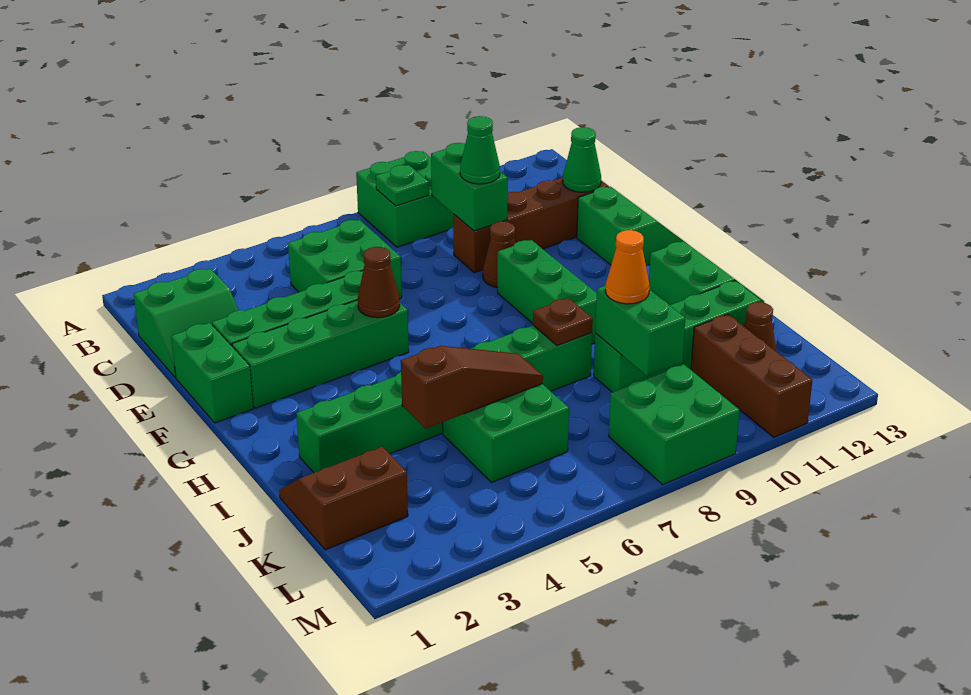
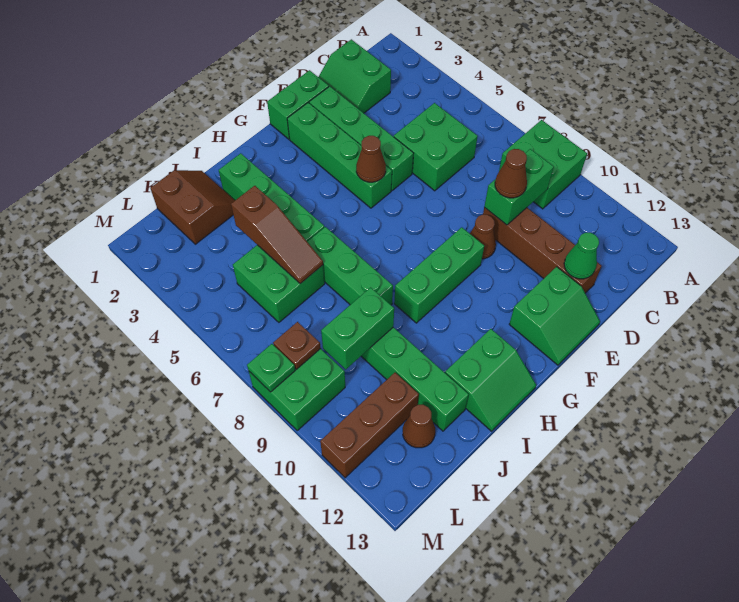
green 1x1 plate [376,165,429,206] -> green 1x1 plate moved to [247,344,295,392]
green 1x1 cone [460,116,500,184] -> brown 1x1 cone [495,149,527,198]
brown 1x1 plate [533,298,593,346] -> brown 1x1 plate moved to [273,322,321,369]
orange 1x1 cone [606,230,649,304] -> none

